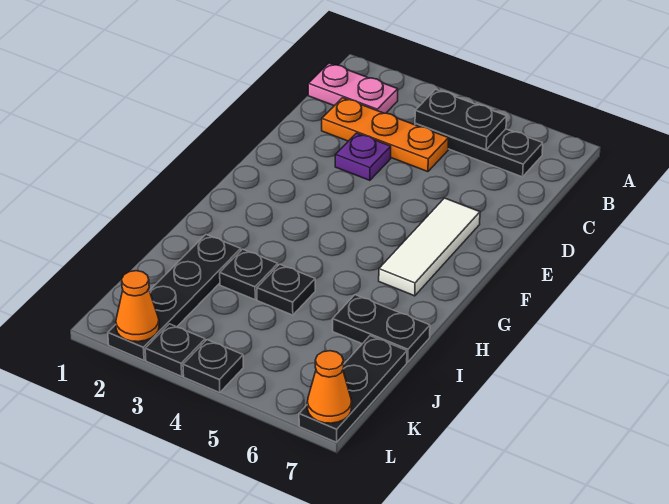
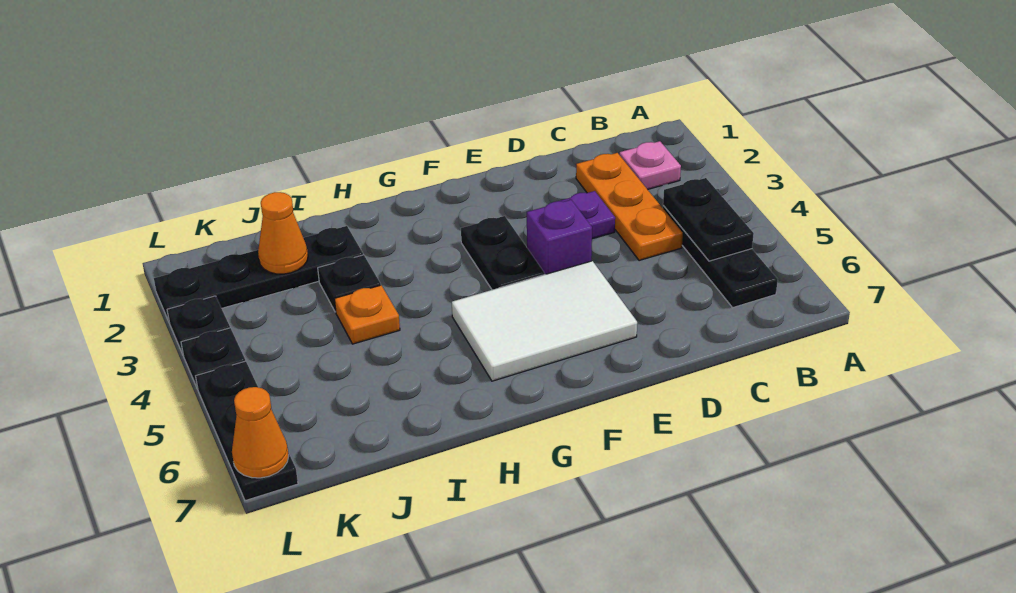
pink 1x2 plate [308,63,398,113] -> pink 1x1 plate [619,141,681,190]
none -> purple 1x1 brick [527,200,592,274]
white 1x3 tile [379,198,480,296] -> white 2x3 tile [452,261,637,381]
black 1x1 plate [257,264,315,315] -> orange 1x1 plate [335,285,400,344]
black 1x2 plate [333,295,430,362] -> black 1x2 plate moved to [461,216,545,290]
black 1x3 plate [299,336,407,442] -> black 1x3 plate turned to [196,361,298,501]
orange 1x1 cone [116,271,159,342] -> orange 1x1 cone moved to [258,192,308,274]

